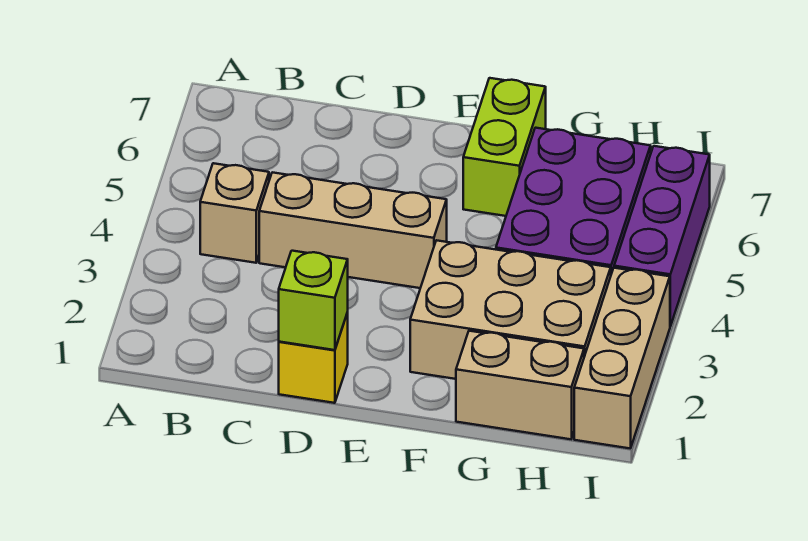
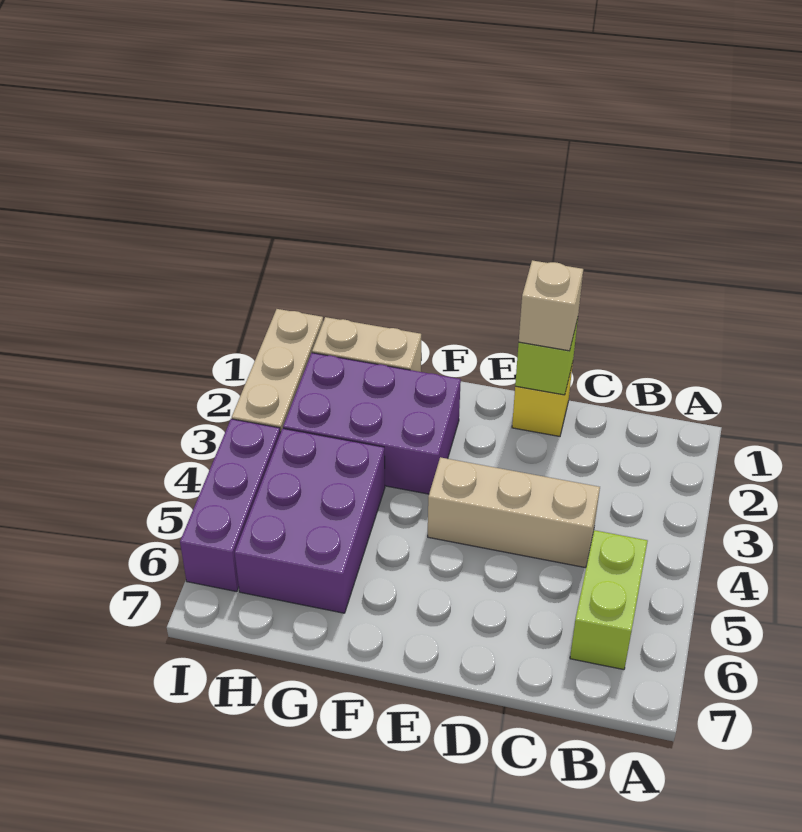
tan 1x1 brick [200,163,269,263] -> tan 1x1 brick moved to [519,260,583,351]
tan 2x3 brick [410,240,611,379] -> purple 2x3 brick [283,353,461,494]
lime 1x2 brick [463,78,546,216] -> lime 1x2 brick moved to [570,530,648,670]

